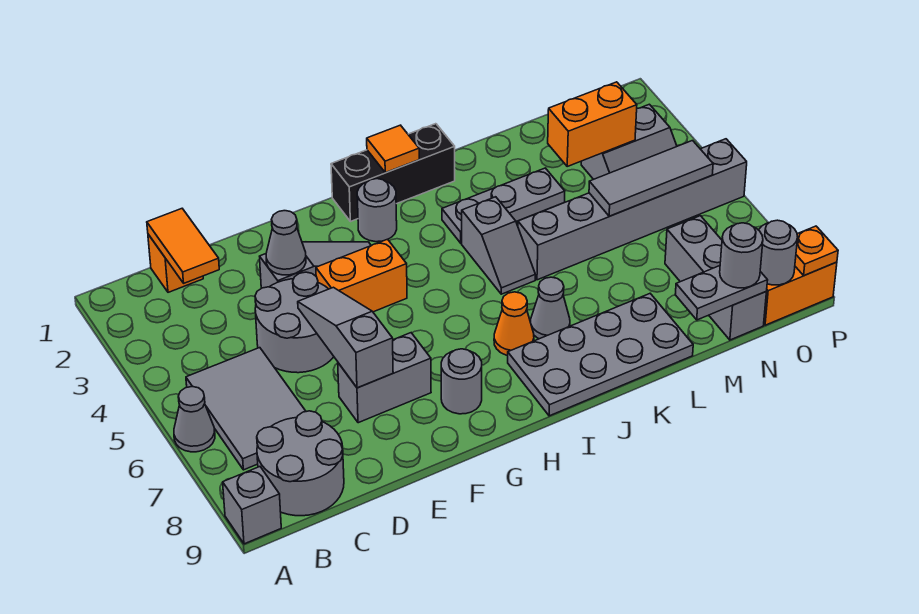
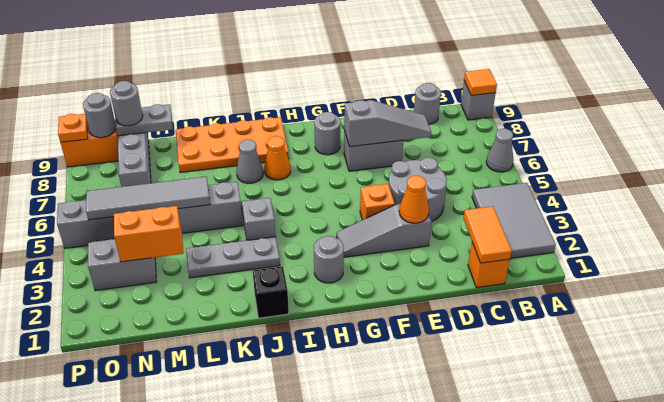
grey 2x3 tile [186,348,306,470] -> grey 2x3 tile moved to [472,183,556,258]
grey 2x2 round brick [257,411,344,516] -> grey 1x1 round brick [414,83,441,124]
grey 1x1 cone [266,211,306,275] -> orange 1x1 cone [399,176,429,223]
grey 1x3 slope [298,287,393,388] -> grey 1x3 slope turned to [344,100,431,147]
orange 1x2 brick [316,239,407,312] -> orange 1x1 brick [360,184,395,220]
black 1x3 brick [331,124,455,222] -> black 1x1 brick [253,266,289,318]
orange 1x1 tile [367,125,419,173] -> orange 1x1 tile moved to [464,69,497,95]
grey 2x4 plate [508,294,693,416] -> orange 2x4 plate [176,117,289,173]
grey 1x3 tile [589,141,713,216] -> grey 1x4 tile [86,177,210,220]

